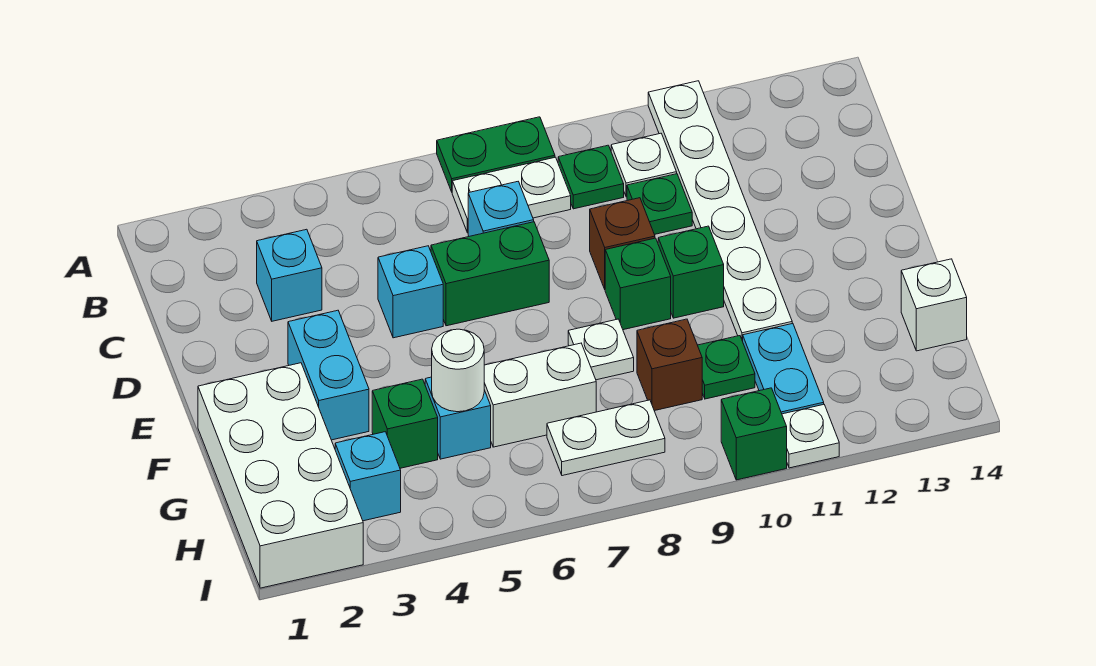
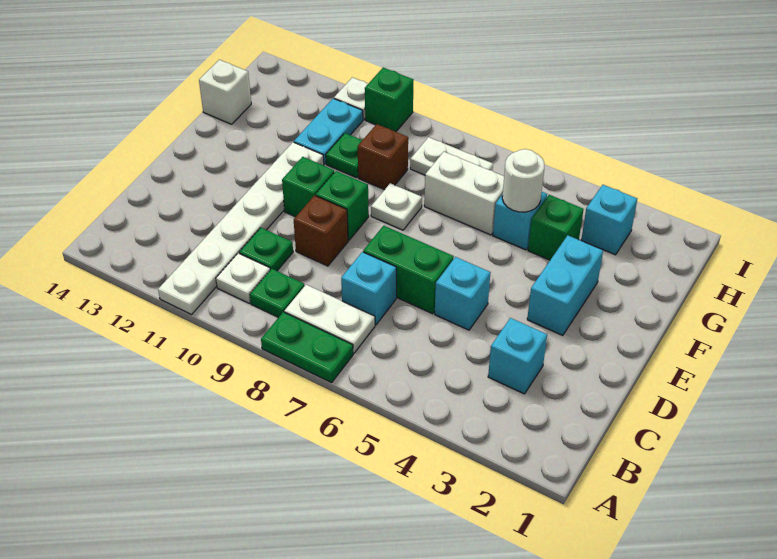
white 2x4 brick [198,363,363,588] -> none

